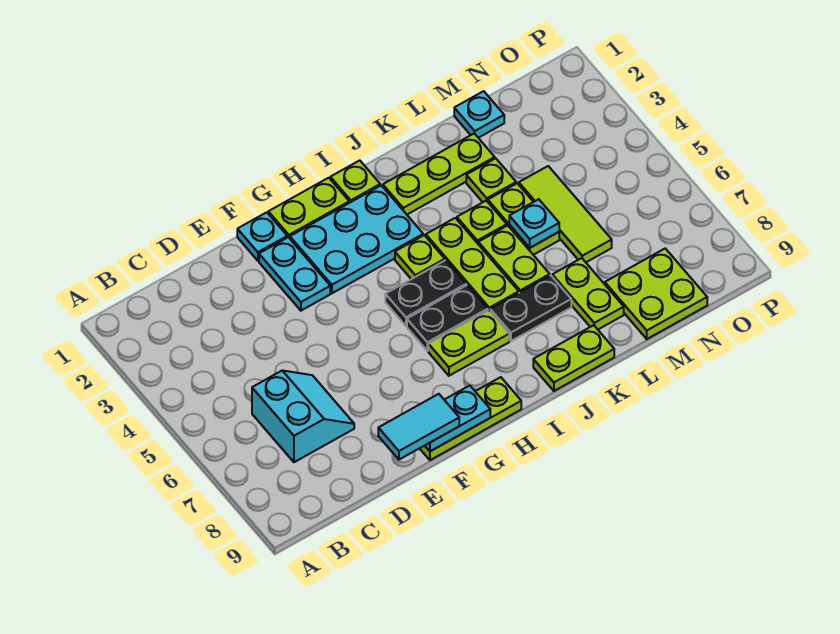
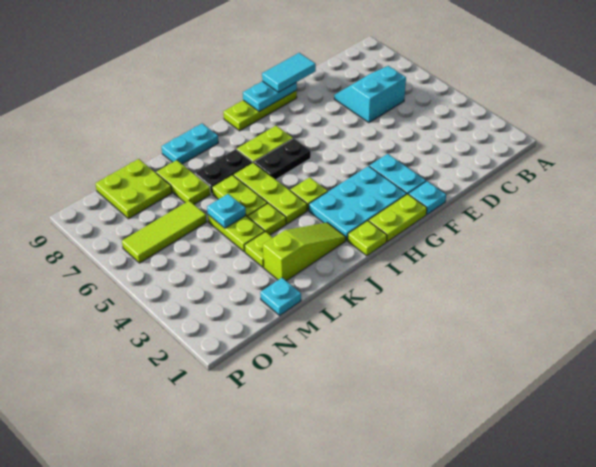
cyan 2x2 slope [252,370,354,462] -> cyan 2x2 slope turned to [334,66,406,123]
black 1x2 plate [385,260,466,326] -> none
lime 1x3 plate [383,134,495,214] -> lime 1x3 slope [263,223,346,281]
lime 1x2 plate [533,325,614,391] -> cyan 1x2 plate [161,124,218,164]
lime 1x3 tile [519,166,612,262] -> lime 1x3 tile turned to [122,201,207,263]

